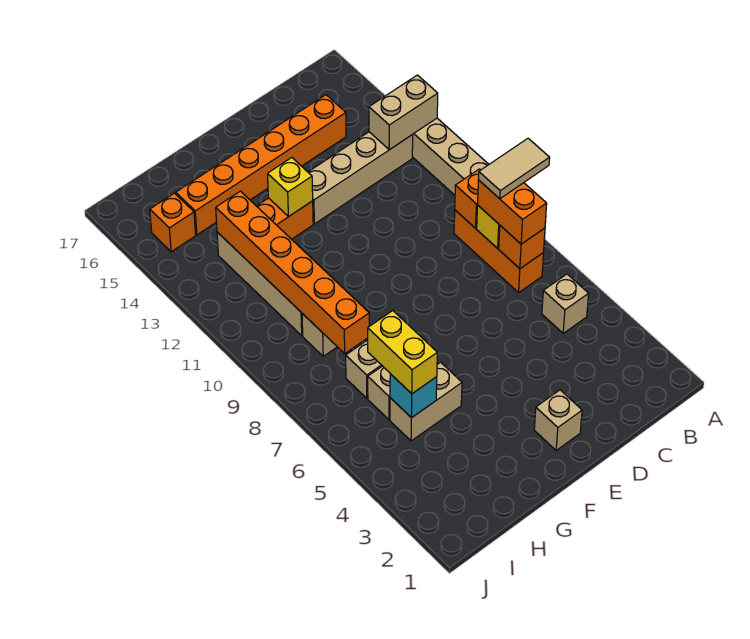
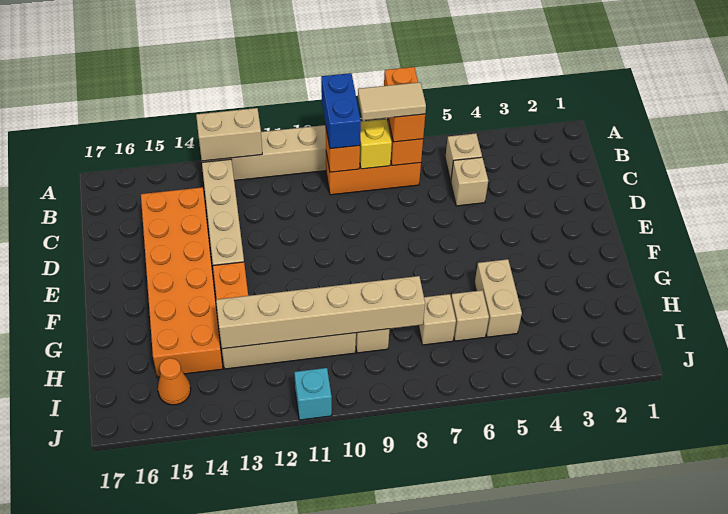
tan 1x2 tile [478,138,550,199] -> tan 1x2 tile turned to [358,82,426,120]
none -> blue 1x2 brick [321,73,361,149]
tan 1x2 brick [369,75,438,150] -> tan 1x2 brick turned to [196,108,262,161]
orange 1x2 brick [478,180,547,244] -> orange 1x2 brick turned to [384,67,425,142]
orange 1x6 brick [176,95,346,235] -> orange 2x6 brick [141,187,223,377]
tan 1x1 brick [534,390,582,450] -> tan 1x1 brick moved to [451,157,488,206]
yellow 1x1 brick [268,158,313,216] -> none
cyan 1x1 brick [390,374,437,418] -> cyan 1x1 brick moved to [294,368,332,420]
yellow 1x2 brick [368,311,437,394] -> none
orange 1x6 brick [216,191,369,353] -> tan 1x6 brick [216,276,425,349]
orange 1x1 brick [150,193,196,252] -> orange 1x1 cone [158,358,191,405]

